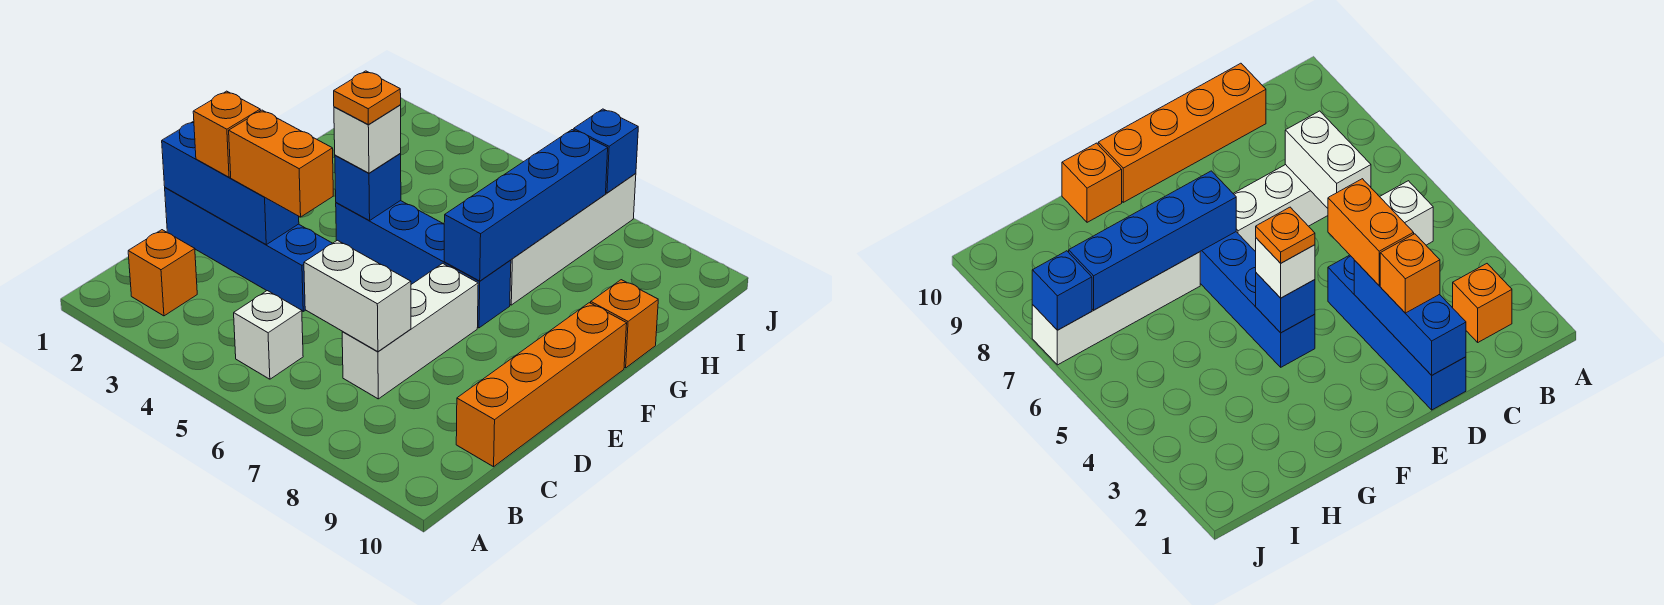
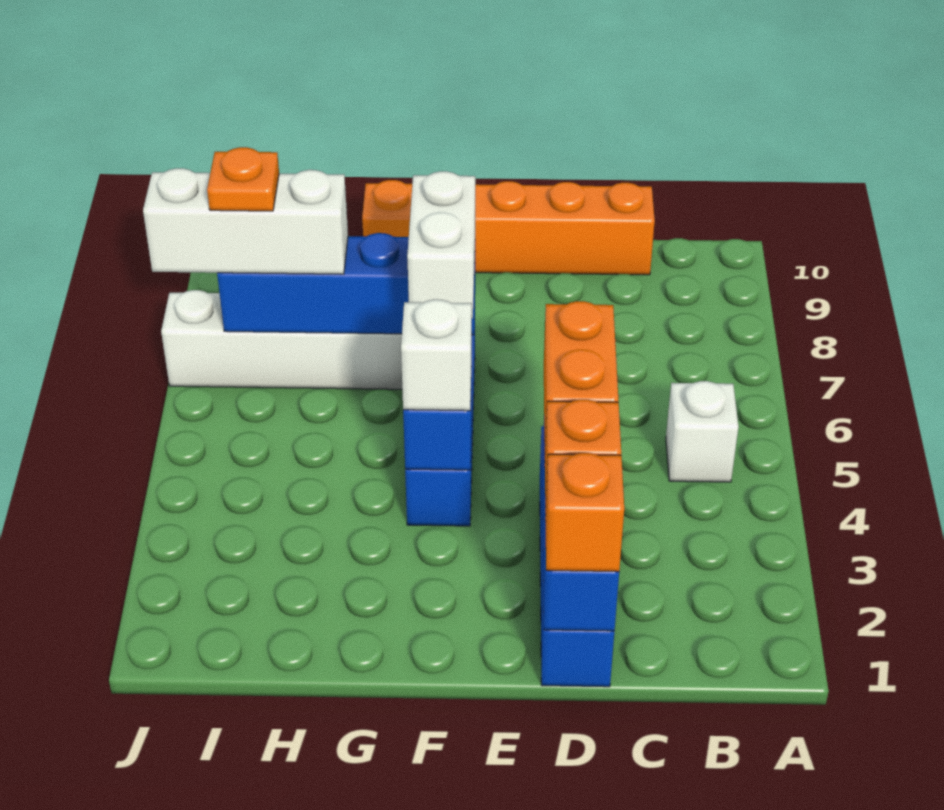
orange 1x1 brick [128,230,197,316] -> orange 1x1 brick moved to [545,453,624,572]
white 1x2 brick [304,240,411,352] -> white 1x2 brick moved to [407,171,475,318]
white 1x3 brick [342,263,478,399] -> white 1x3 brick moved to [143,168,348,274]
orange 1x1 plate [334,71,401,125] -> orange 1x1 plate moved to [207,147,279,211]
blue 1x1 brick [573,109,638,193] -> none

